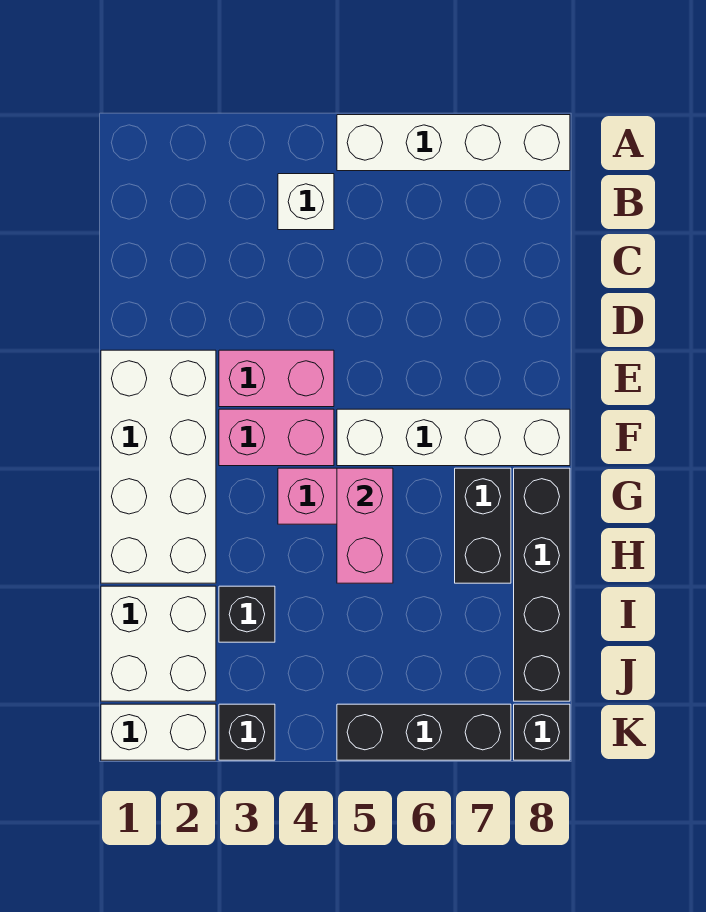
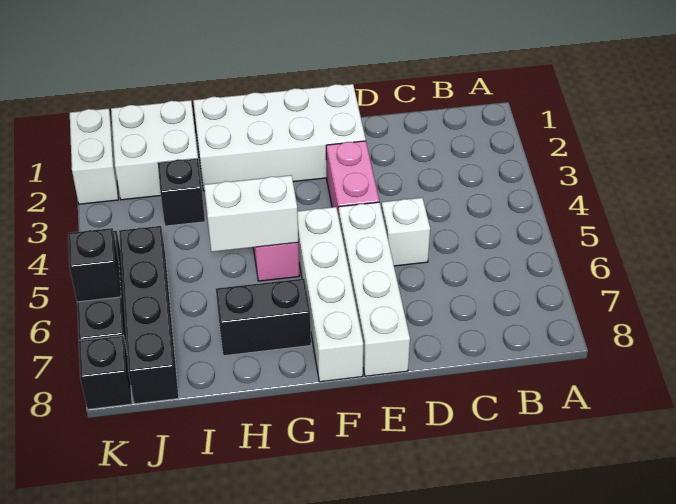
white 1x4 brick [337,115,570,171] -> white 1x4 brick moved to [339,202,410,376]
white 1x1 brick [278,174,334,230] -> white 1x1 brick moved to [381,198,430,266]
pink 1x2 brick [219,409,334,466] -> none
pink 1x2 brick [337,468,393,583] -> white 1x2 brick [204,175,298,252]
black 1x4 brick [514,468,570,701] -> black 1x4 brick turned to [119,226,179,404]
black 1x1 brick [219,704,275,760] -> black 1x1 brick moved to [68,228,121,302]

